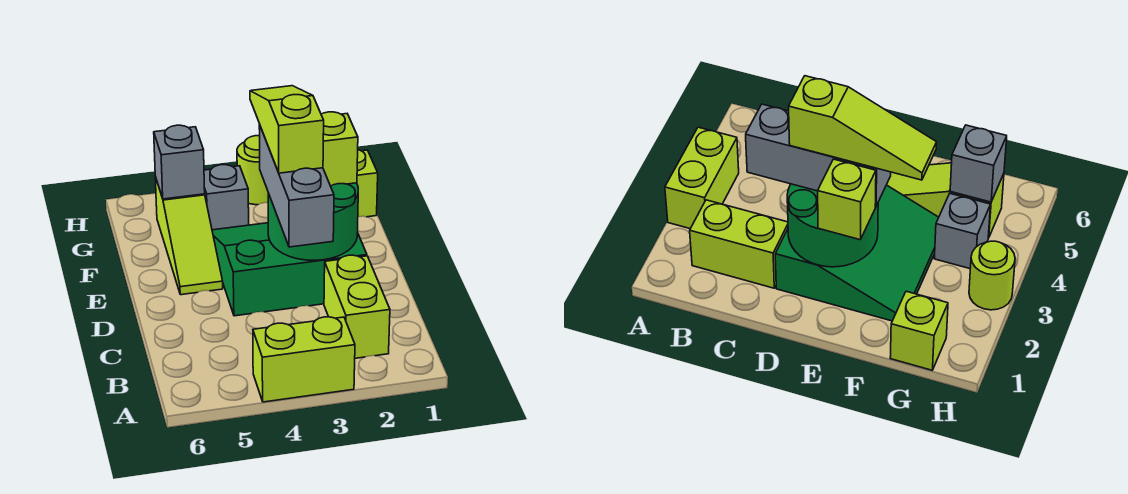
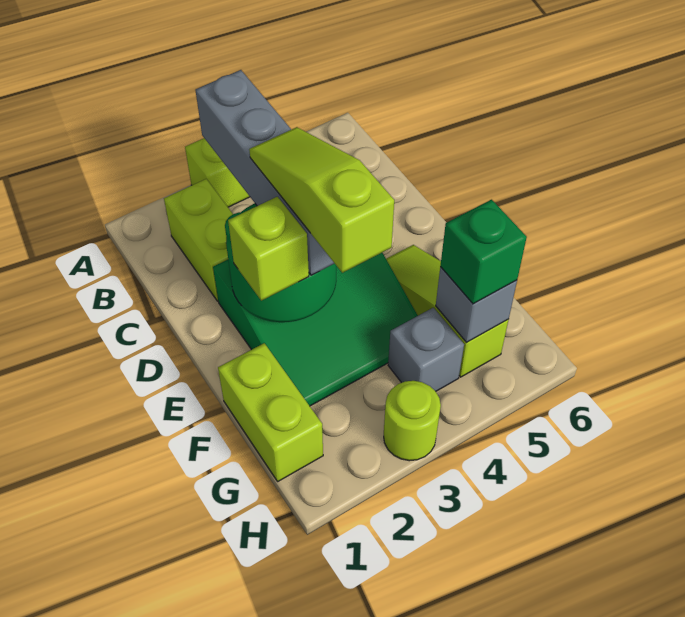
grey 1x3 brick [259,124,334,247] -> grey 1x4 brick [195,70,335,275]
lime 1x3 slope [250,86,324,173] -> lime 1x3 slope turned to [249,127,394,273]
lime 1x1 brick [357,150,378,217] -> lime 1x2 brick [218,343,323,481]
none -> green 1x1 brick [440,200,527,304]

